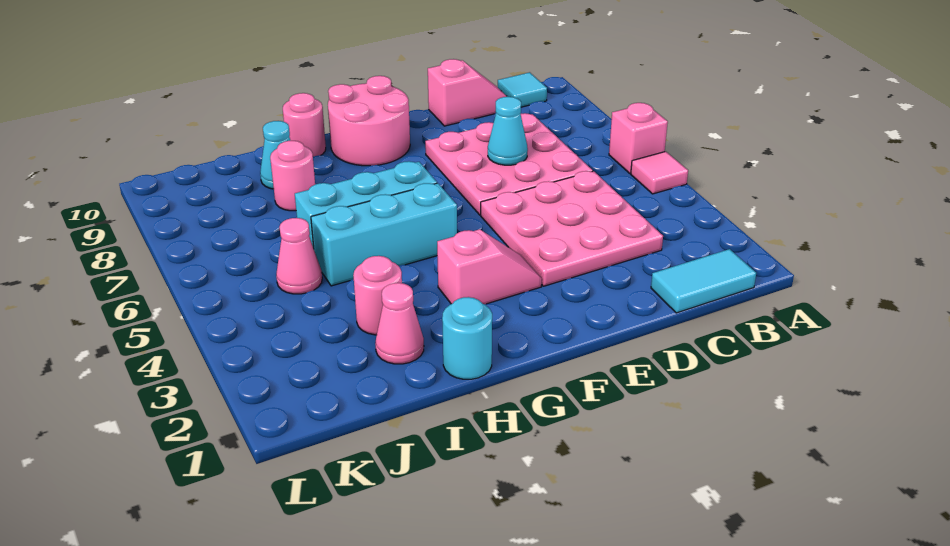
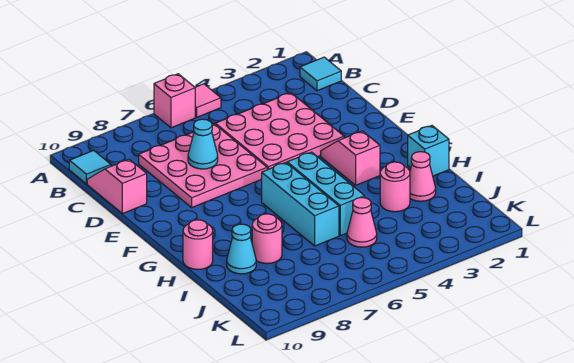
cyan 1x2 tile [651,249,756,313] -> cyan 1x1 tile [300,57,341,91]
pink 2x2 round brick [328,76,410,166] -> none
cyan 1x1 round brick [442,297,492,379] -> cyan 1x1 brick [408,126,449,176]

